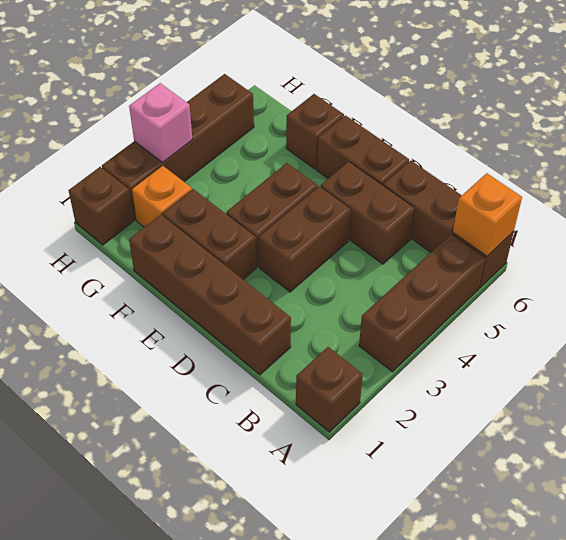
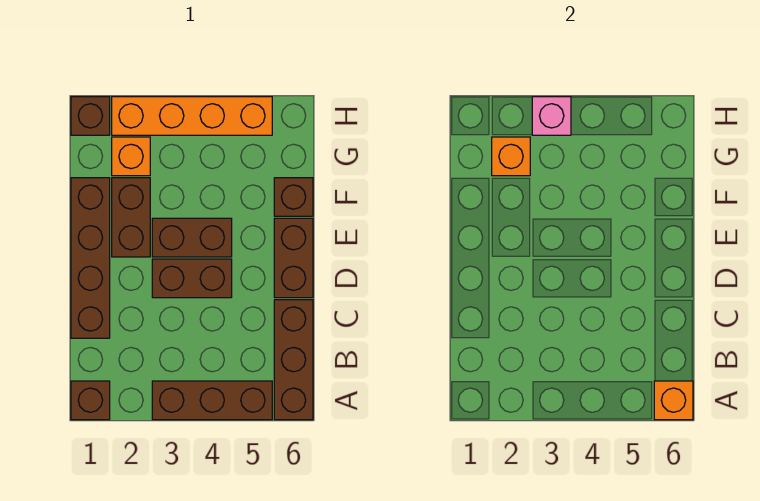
brown 1x2 brick [321,162,414,264] -> none
none -> orange 1x1 brick [492,137,530,176]
brown 1x4 brick [102,74,254,220] -> orange 1x4 brick [112,97,272,135]

